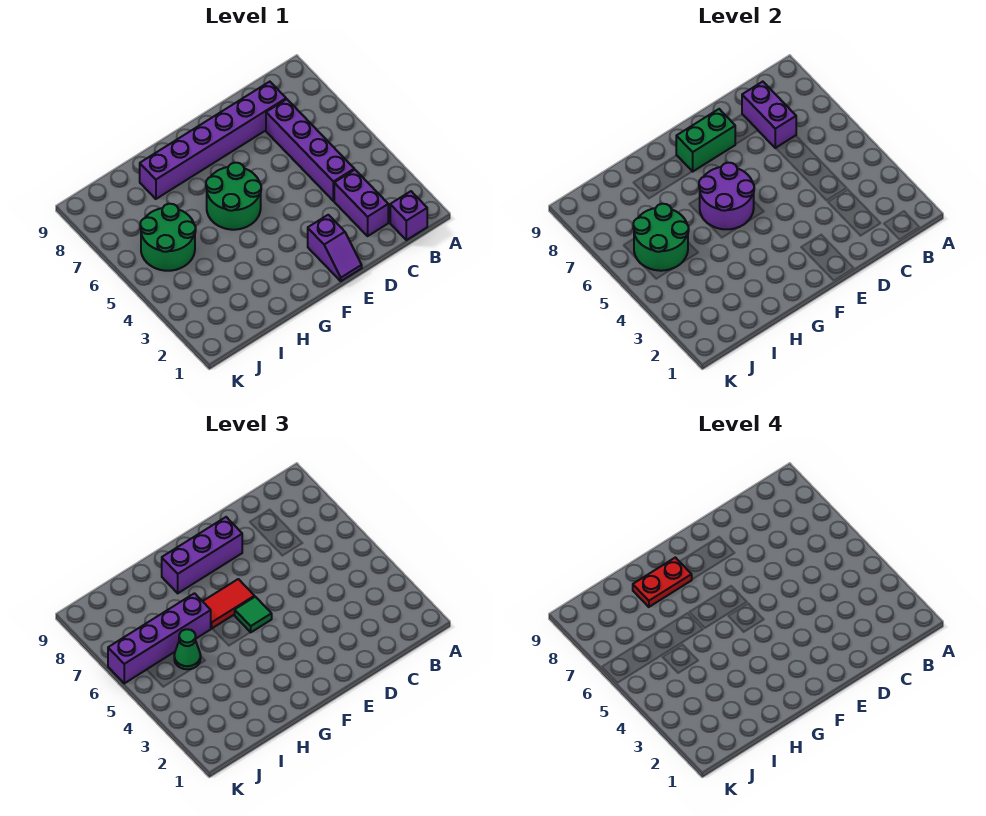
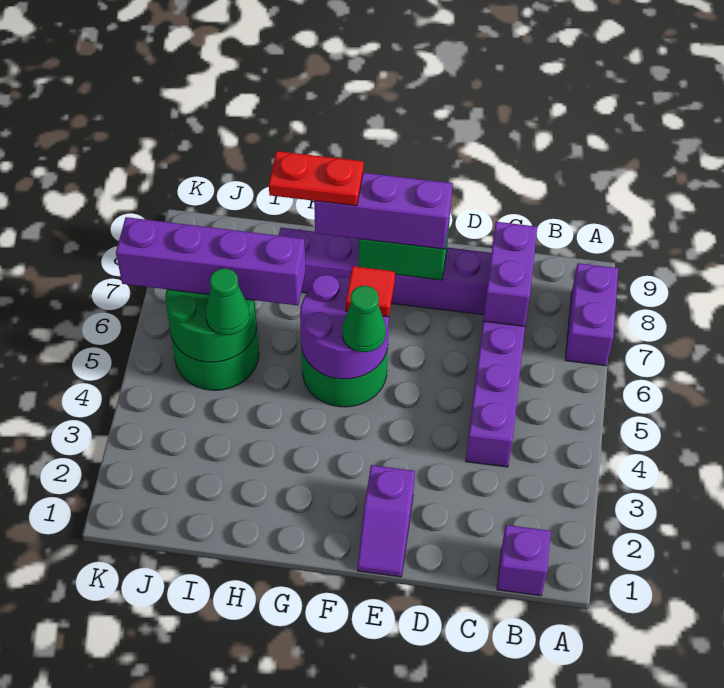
purple 1x2 brick [334,170,388,236] -> purple 1x2 brick moved to [565,263,618,366]
green 1x1 tile [235,597,272,632] -> green 1x1 cone [342,286,386,352]
red 1x2 tile [203,579,255,628] -> red 1x1 tile [346,266,395,317]

